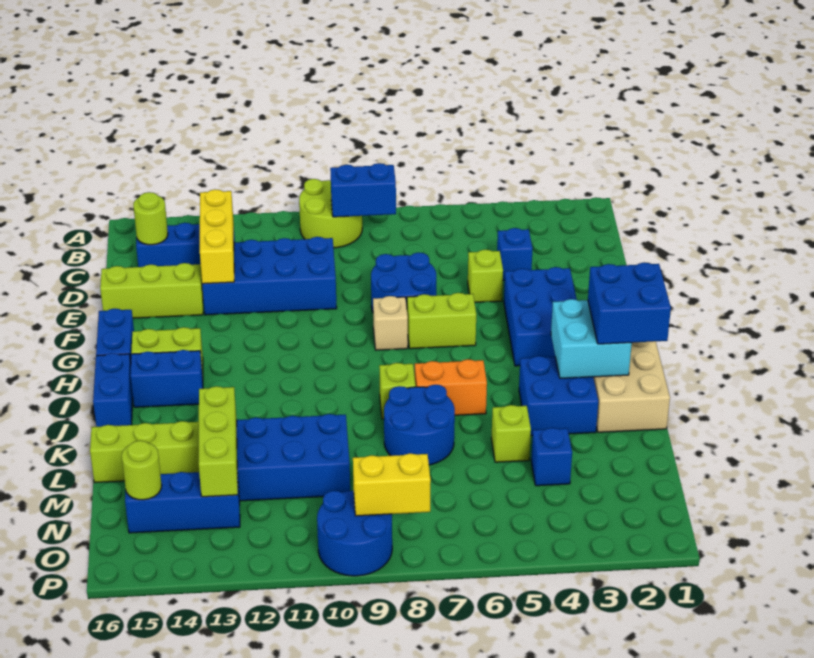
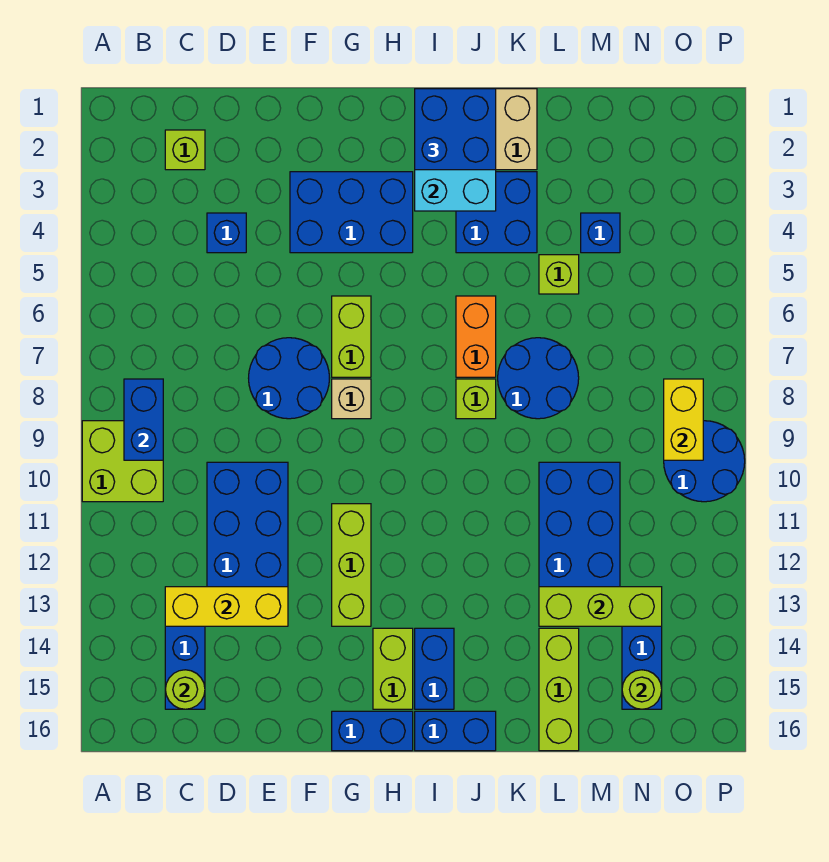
lime 2x2 round brick [299,179,362,248] -> lime 2x2 brick [82,421,163,502]
lime 1x1 brick [468,250,503,302] -> lime 1x1 brick moved to [165,130,205,170]
lime 1x3 brick [100,263,203,318] -> lime 1x3 brick moved to [332,504,371,626]

